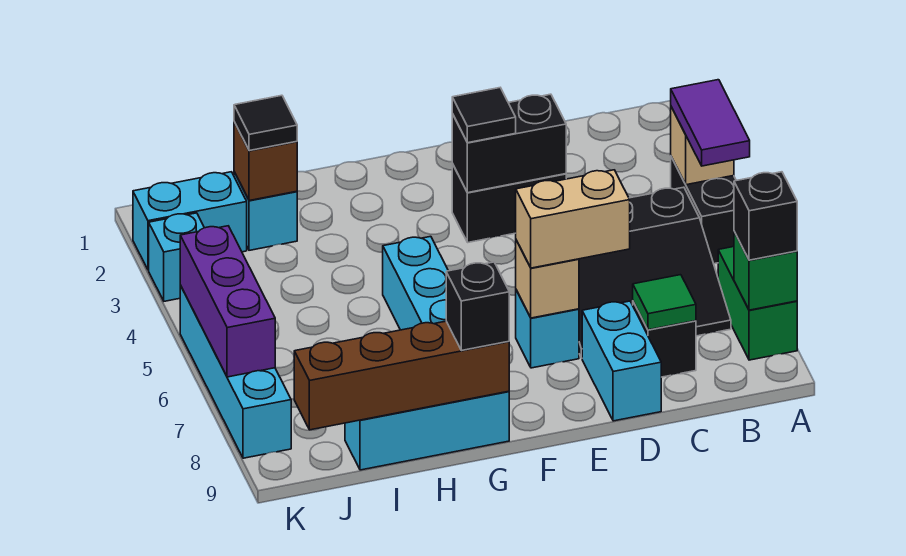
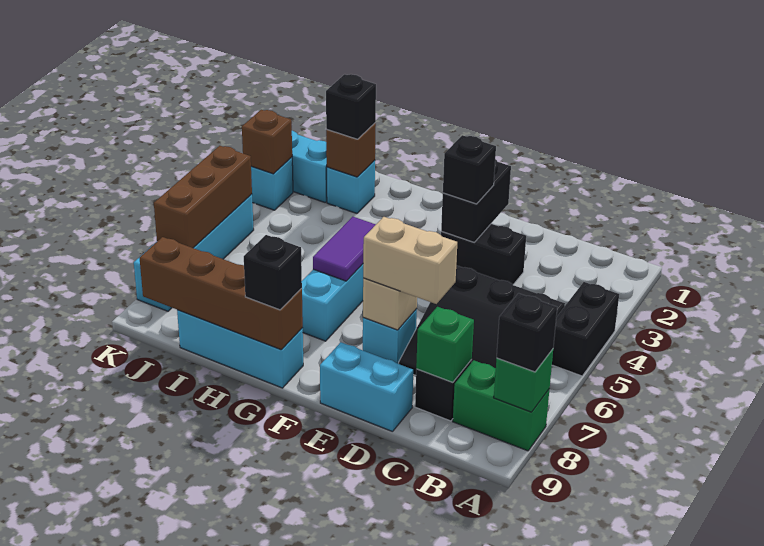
tan 1x1 brick [671,107,734,185] -> none
purple 1x2 tile [671,80,750,166] -> purple 1x2 tile moved to [313,217,376,281]
green 1x2 brick [718,247,797,360] -> green 1x2 brick turned to [453,360,549,451]
green 1x1 tile [633,275,696,330] -> green 1x1 brick [416,307,474,382]
black 1x2 brick [452,94,566,193] -> black 1x2 brick turned to [441,159,511,242]
cyan 1x2 brick [582,301,661,421] -> cyan 1x2 brick turned to [320,342,413,432]
black 1x1 tile [452,88,516,143] -> black 1x1 brick [443,135,496,204]
black 1x1 tile [234,95,297,151] -> black 1x1 brick [326,74,376,139]
none -> brown 1x1 brick [242,110,292,174]
purple 1x3 brick [180,226,275,377] -> brown 1x3 brick [154,146,252,248]

